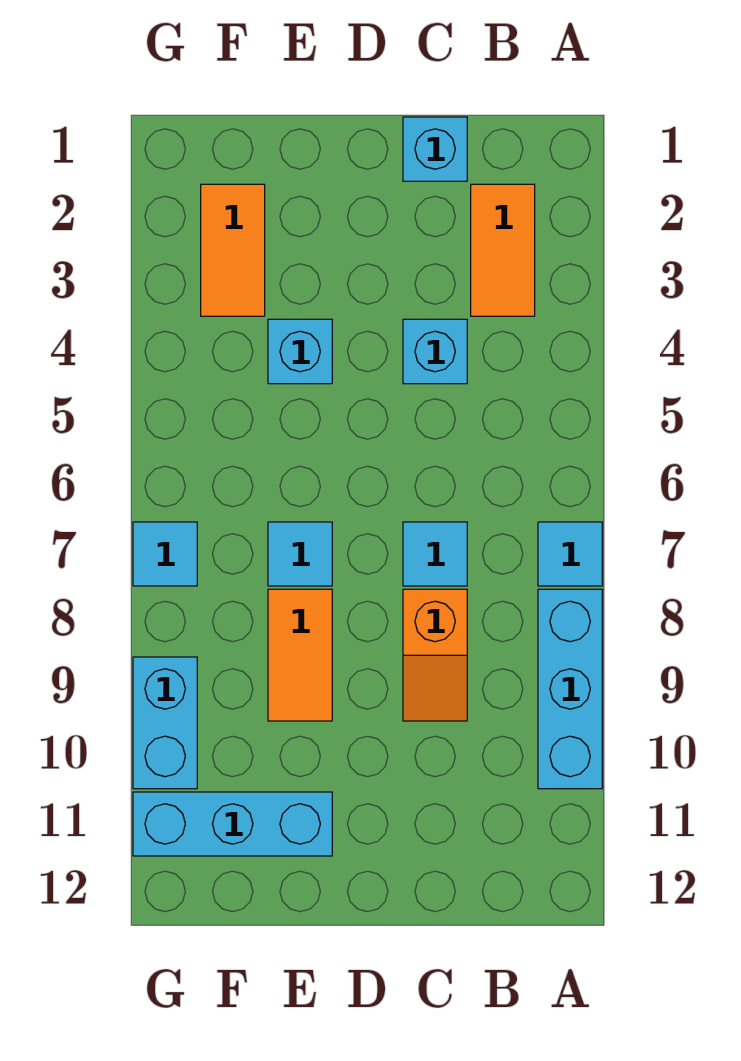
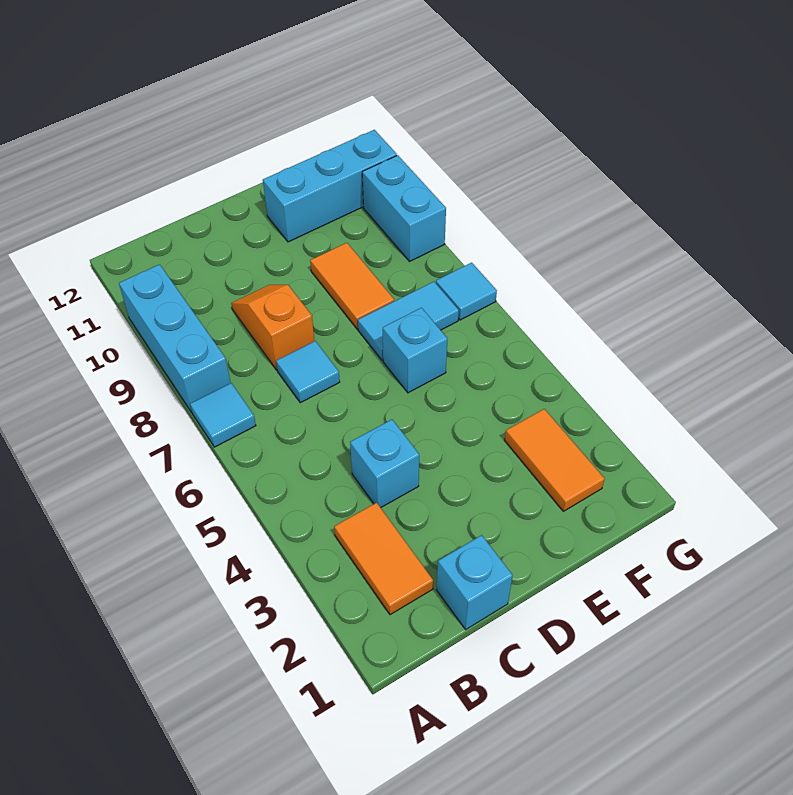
cyan 1x1 brick [268,319,332,384] -> cyan 1x1 brick moved to [383,308,447,393]
cyan 1x1 tile [268,522,332,586] -> cyan 1x2 tile [358,282,459,360]

